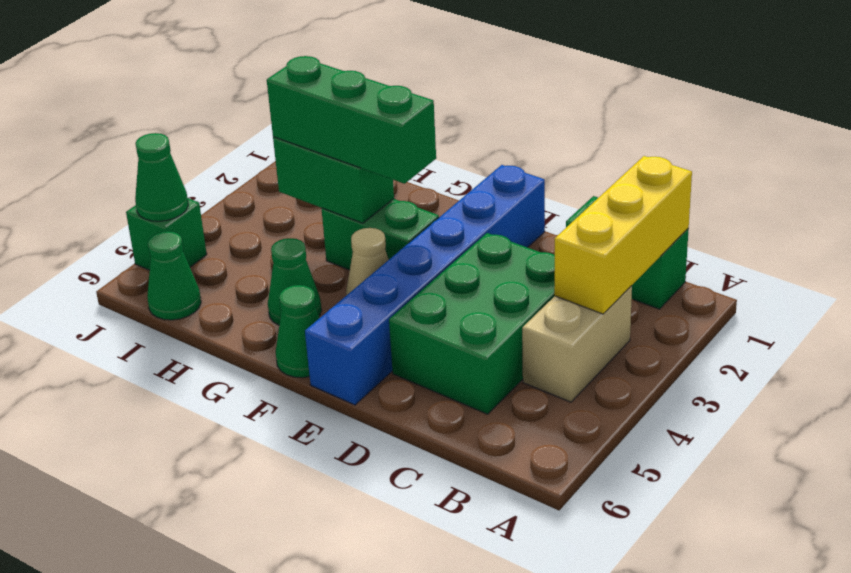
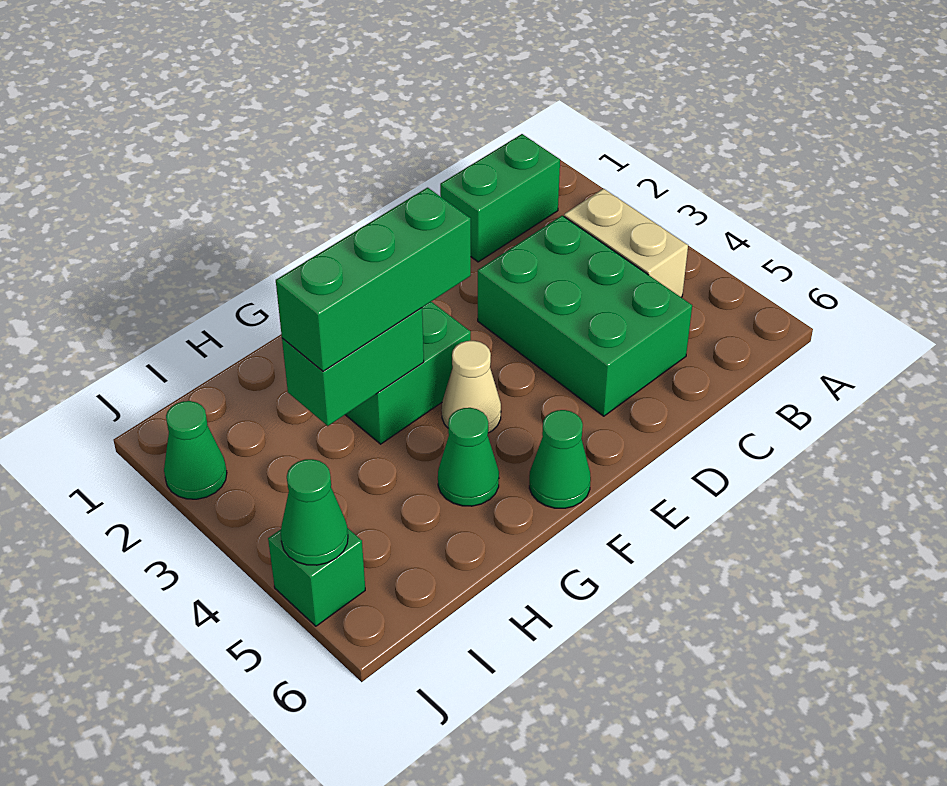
yellow 1x3 brick [554,156,692,314] -> none
blue 1x6 brick [305,165,545,405] -> none
green 1x1 cone [147,231,201,320] -> green 1x1 cone moved to [164,401,227,499]

